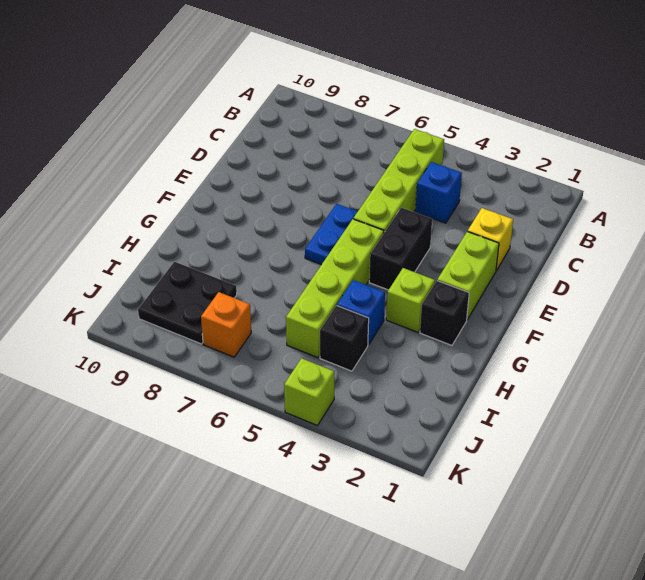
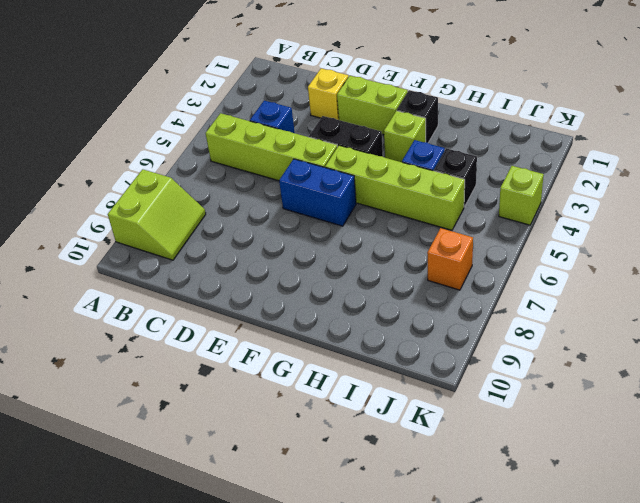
none -> lime 2x2 slope [108,169,206,260]
blue 1x2 plate [305,204,358,265] -> blue 1x2 brick [279,159,356,226]
black 2x2 plate [138,262,237,344] -> none

